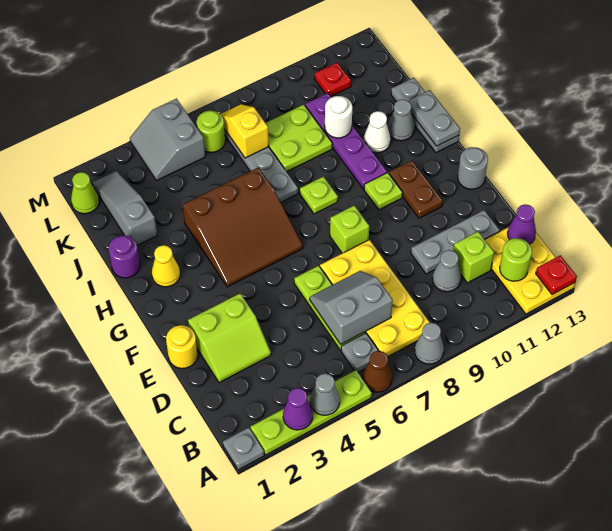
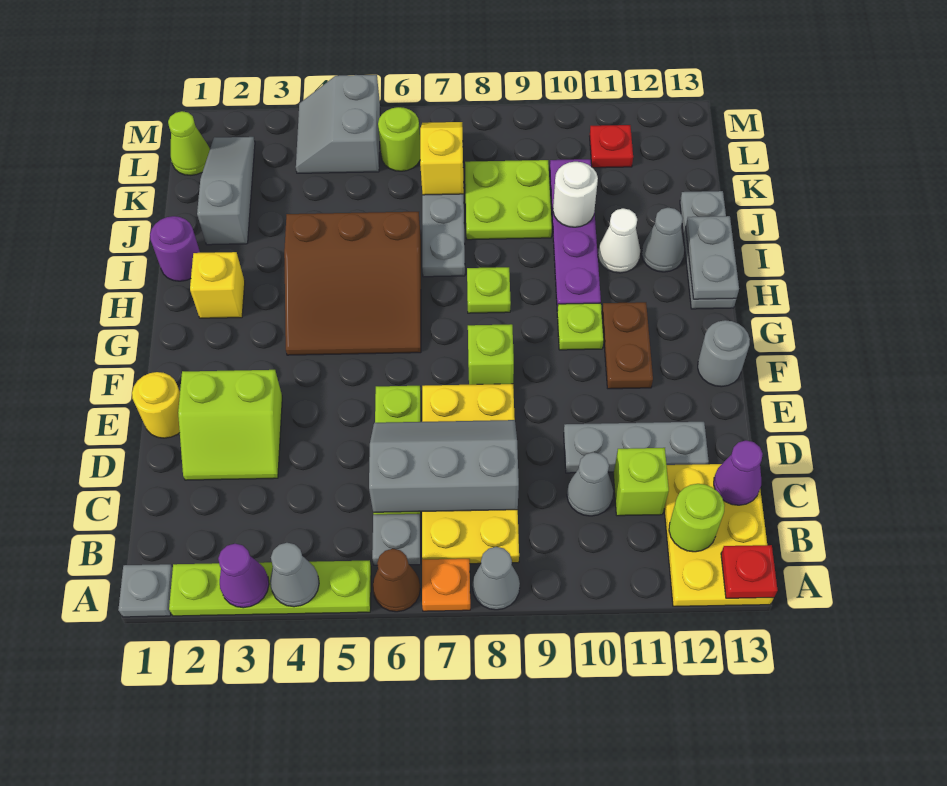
none -> orange 1x1 plate [422,559,470,611]
grey 2x2 slope [310,271,393,344] -> grey 2x3 slope [369,420,519,513]
yellow 1x1 cone [152,245,180,287] -> yellow 1x1 brick [190,252,245,318]

